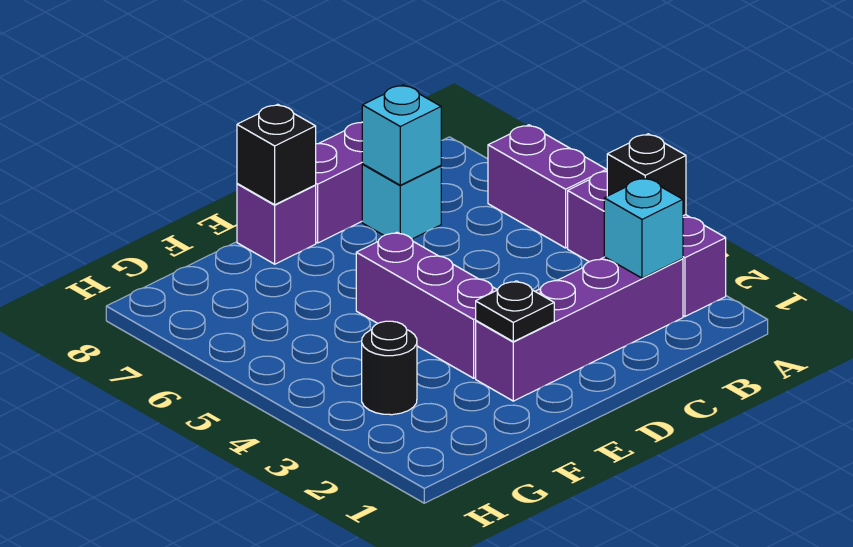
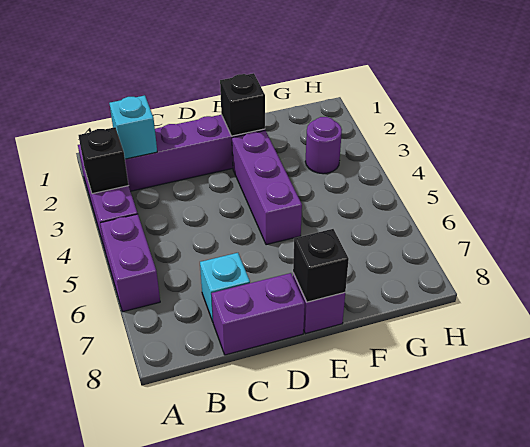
cyan 1x1 brick [362,85,441,185] -> none
black 1x1 plate [476,281,554,342] -> black 1x1 brick [220,73,265,136]
black 1x1 round brick [362,321,417,415] -> purple 1x1 round brick [305,117,342,174]

